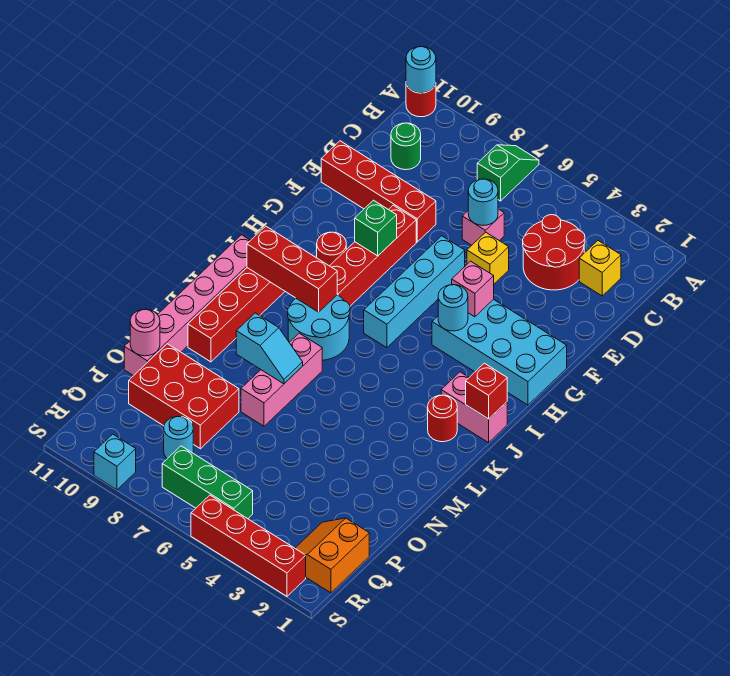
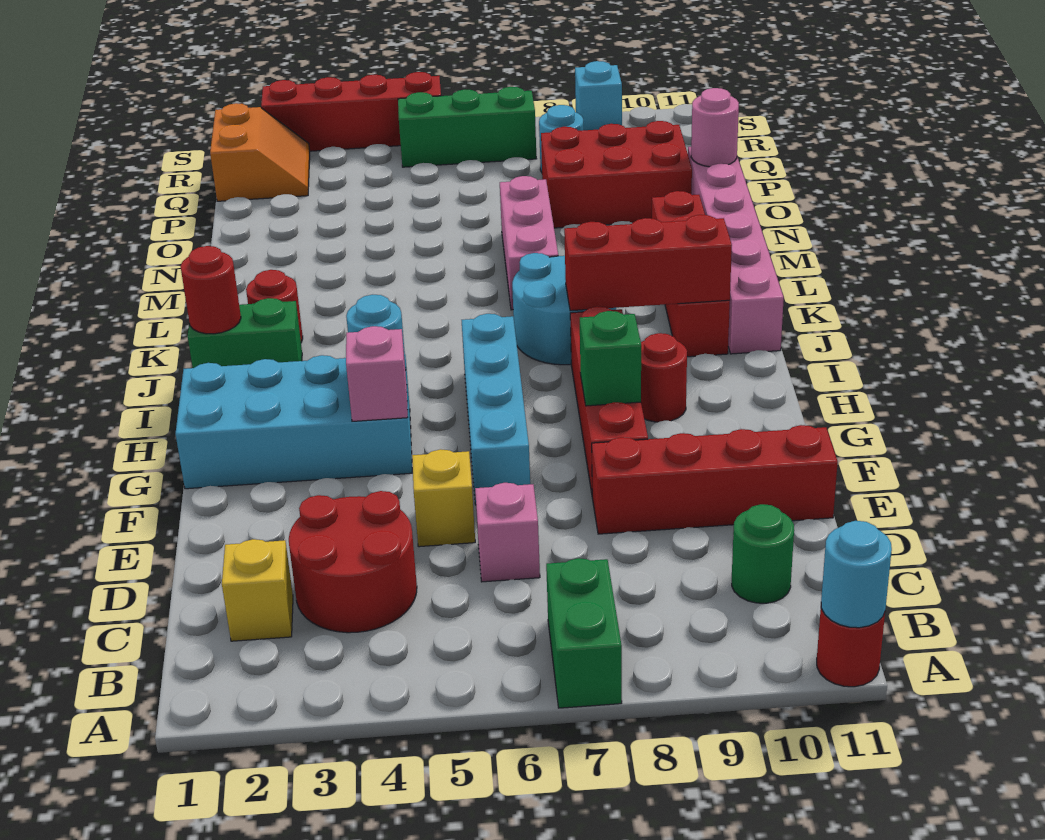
green 1x2 slope [477,145,539,201] -> green 1x2 brick [546,558,622,708]
cyan 1x1 round brick [468,179,498,226] -> none
pink 1x2 brick [441,372,507,443] -> green 1x2 brick [188,298,302,368]
red 1x1 brick [466,363,507,419] -> red 1x1 round brick [180,246,241,334]
cyan 1x2 slope [236,313,303,384] -> none

